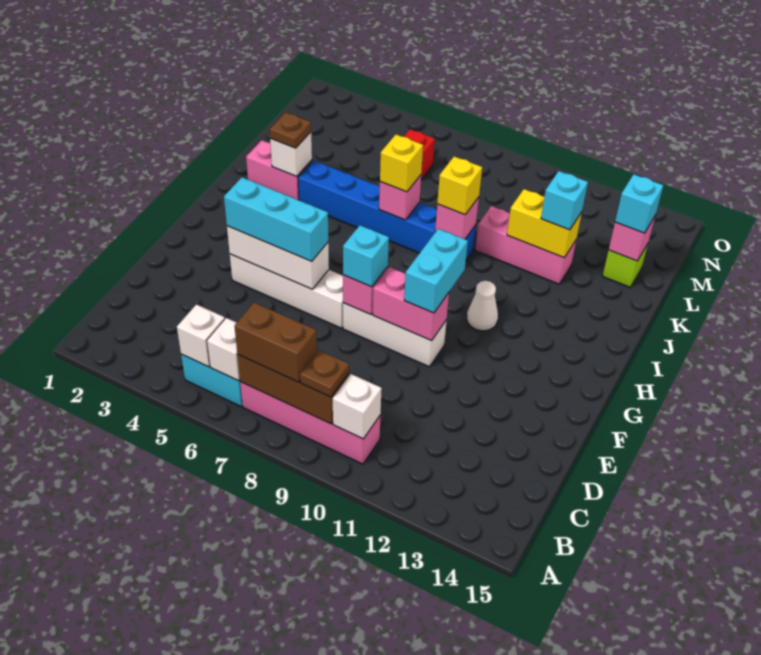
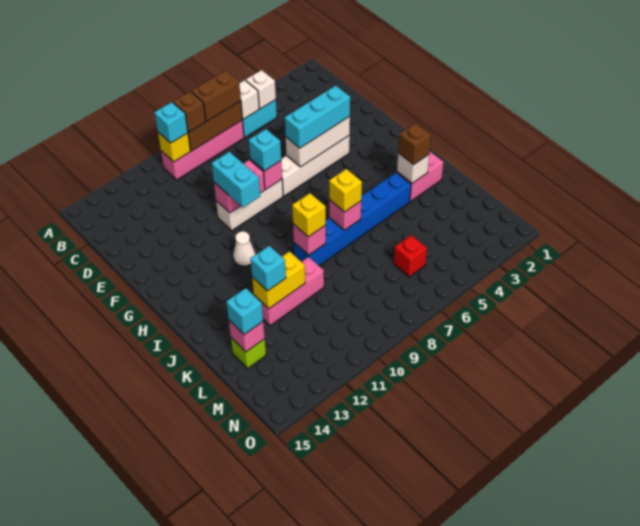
brown 1x1 plate [300,350,349,397] -> brown 1x1 brick [173,91,206,132]
white 1x1 brick [333,374,382,439] -> yellow 1x1 brick [158,132,191,162]
none -> cyan 1x1 brick [154,102,188,143]
brown 1x1 plate [270,112,311,148] -> brown 1x1 brick [398,123,431,165]

